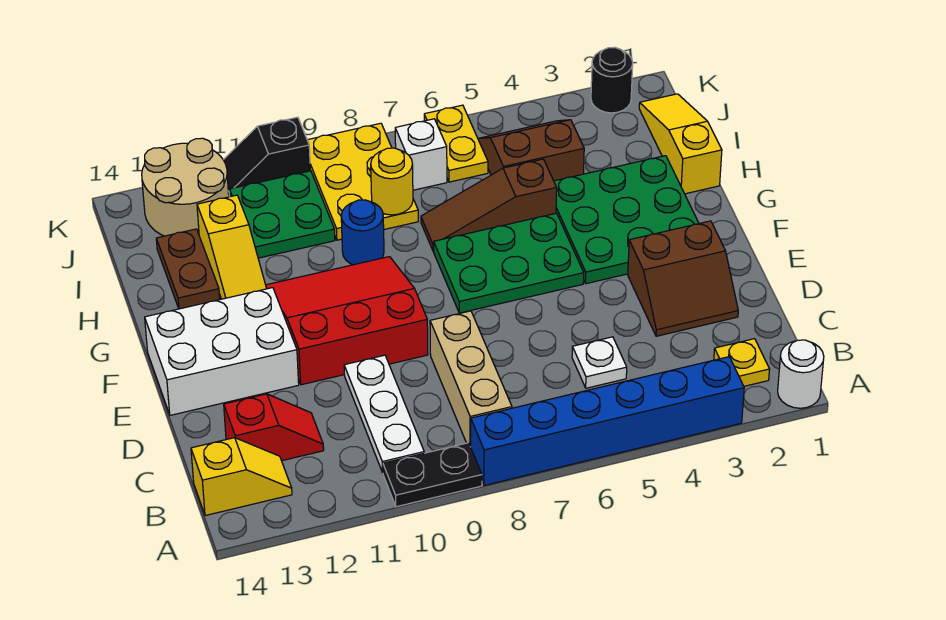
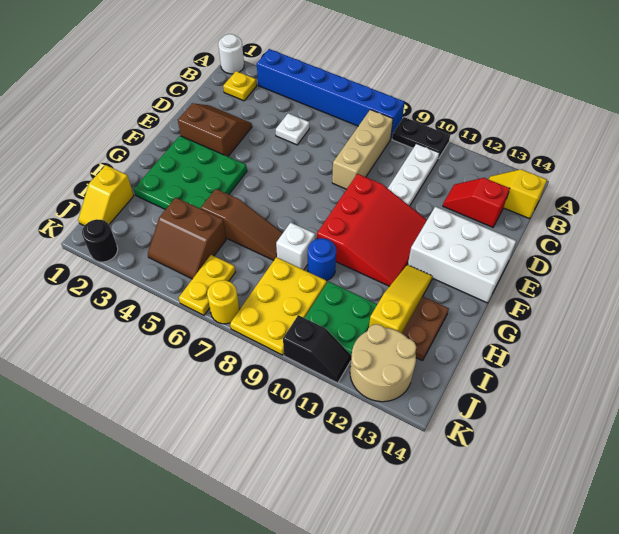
red 3x3 slope [266,257,428,385] -> red 3x3 slope turned to [317,174,427,286]
green 2x3 plate [434,213,584,313] -> none
yellow 1x3 slope [639,94,722,194] -> yellow 1x2 slope [78,165,134,226]
yellow 1x1 round brick [371,148,413,215] -> yellow 1x1 round brick moved to [207,280,240,324]
white 1x1 brick [395,119,447,190] -> white 1x1 brick moved to [276,223,315,270]

